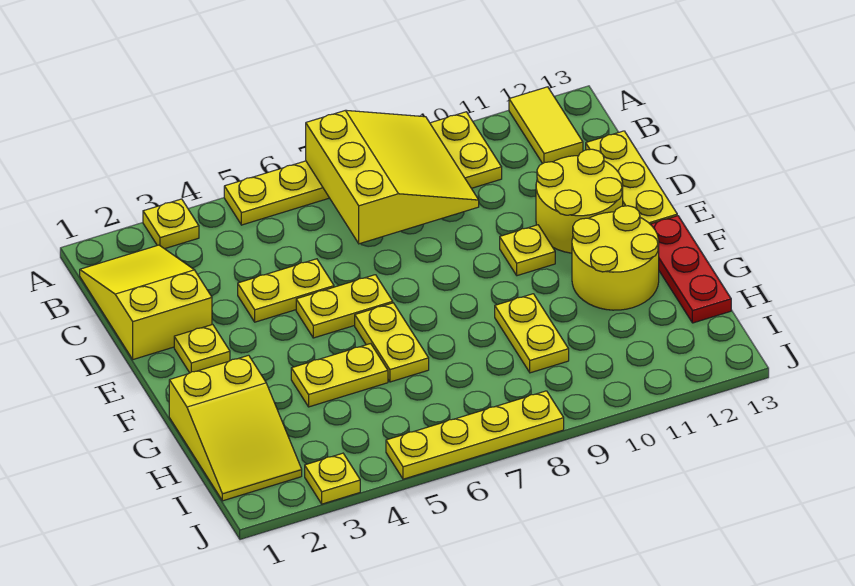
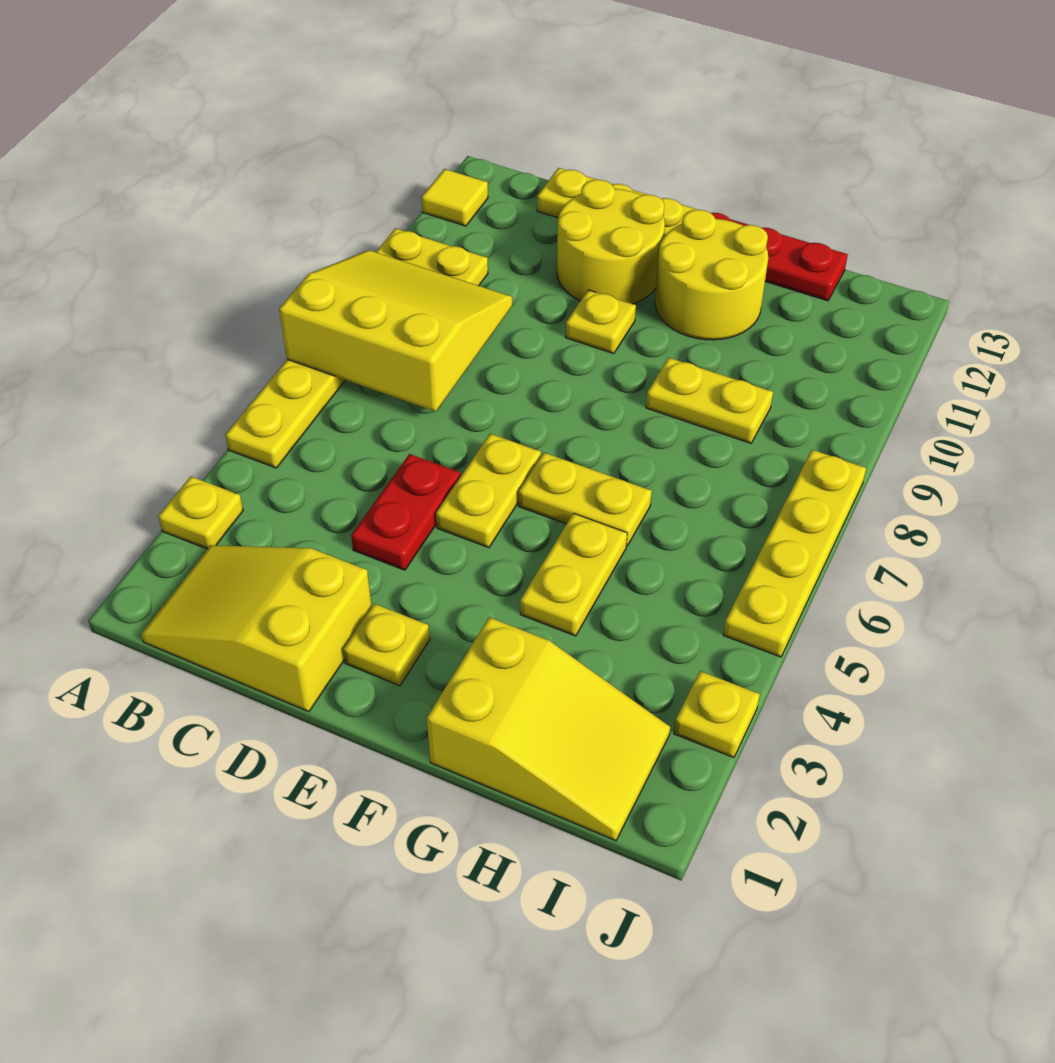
yellow 1x2 tile [509,87,583,164] -> yellow 1x1 tile [422,169,488,226]
yellow 1x2 plate [238,259,334,322] -> red 1x2 plate [351,454,460,570]

